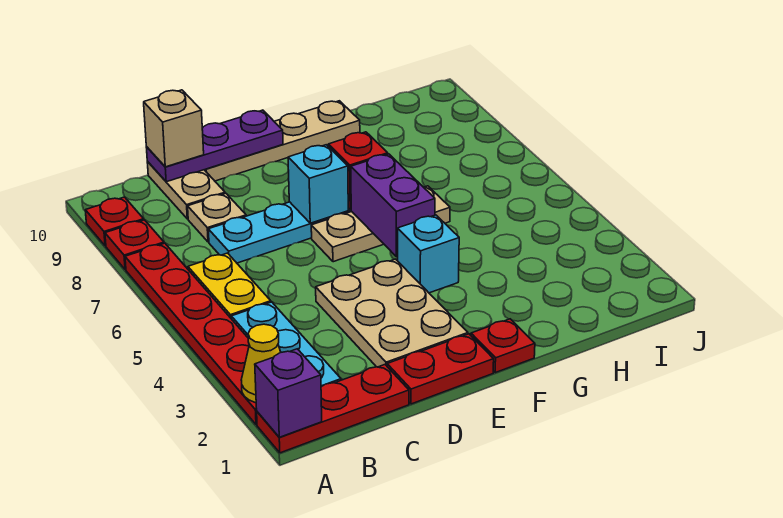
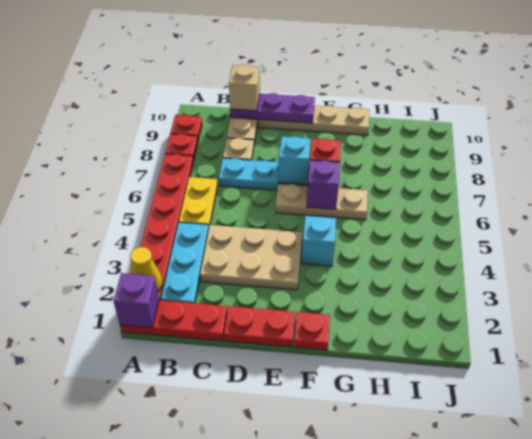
tan 2x3 plate [316,259,468,367] -> tan 2x3 plate turned to [200,225,303,290]
purple 1x2 brick [351,154,435,257] -> purple 1x1 brick [307,160,340,209]

